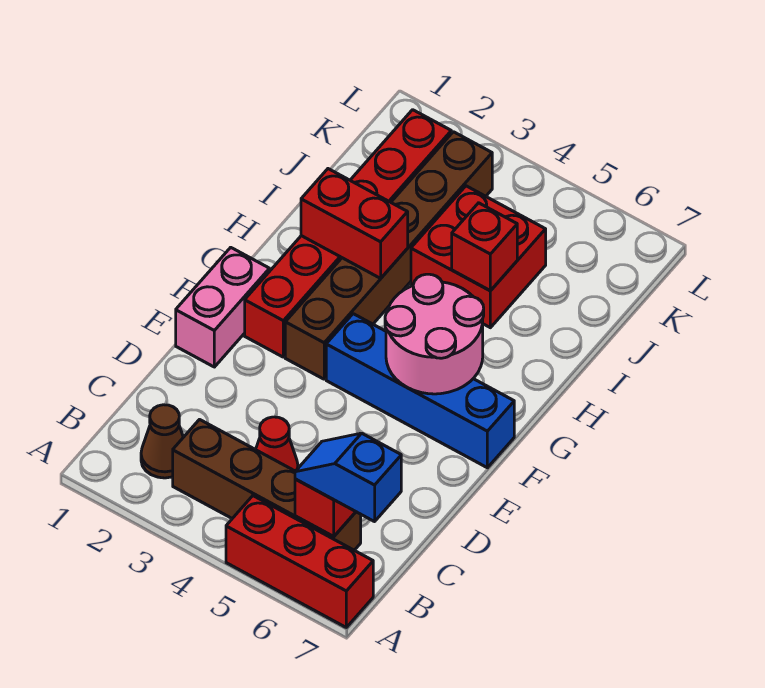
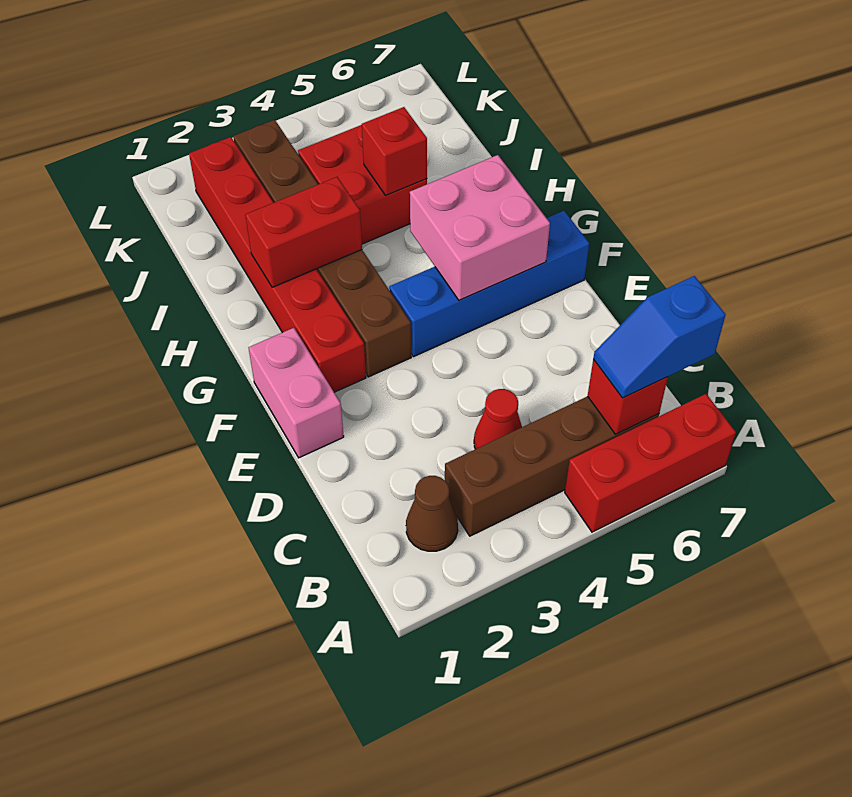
pink 2x2 round brick [385,274,484,394] -> pink 2x2 brick [410,155,550,300]

